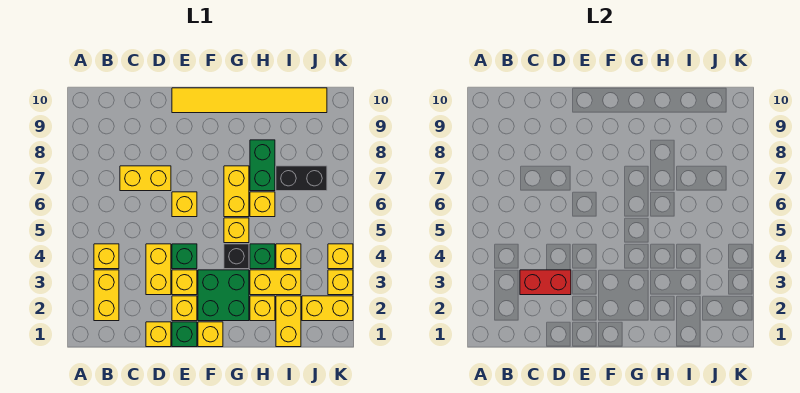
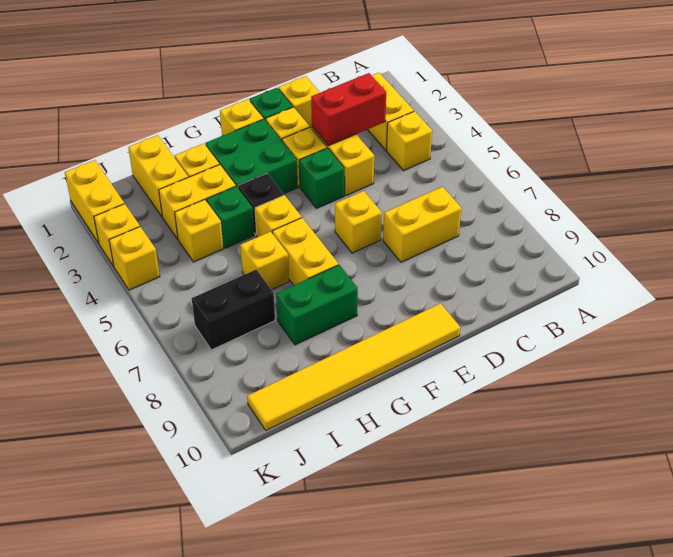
green 1x2 brick [250,140,275,191] -> green 1x2 brick turned to [276,265,358,345]
yellow 1x2 brick [302,296,353,321] -> yellow 1x2 brick turned to [65,160,124,243]

